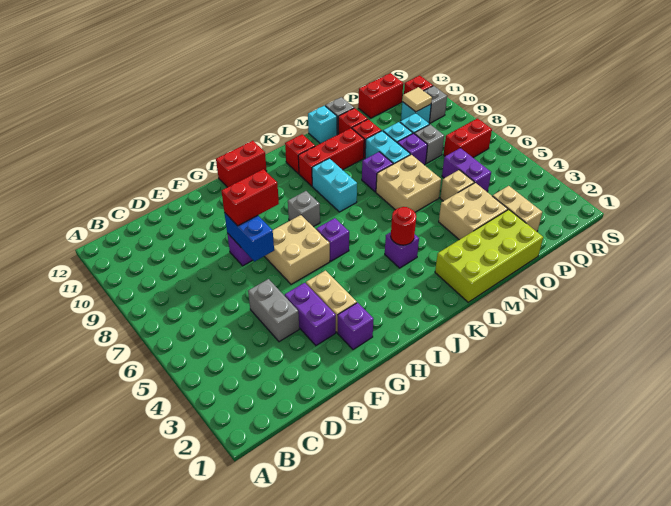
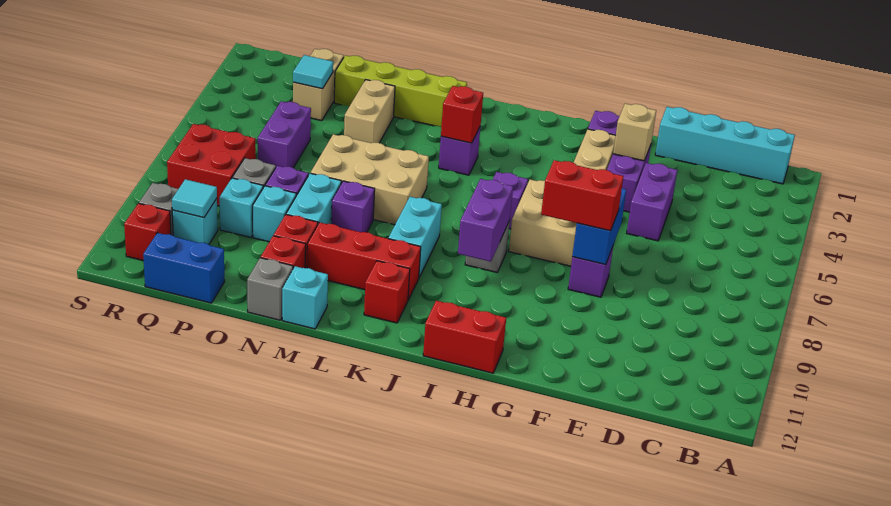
none -> cyan 1x4 brick [655,107,795,184]
grey 1x2 brick [248,279,299,342] -> purple 1x2 brick [627,163,677,241]
none -> purple 1x2 brick [458,179,513,262]
red 1x1 round brick [391,207,416,245] -> red 1x1 brick [441,86,483,143]
lime 2x4 brick [435,210,543,302] -> lime 1x4 brick [334,55,467,127]
tan 2x2 brick [376,155,441,212] -> tan 2x3 brick [311,134,429,225]
tan 2x2 brick [439,183,508,240] -> tan 1x2 brick [344,80,395,143]
tan 1x1 brick [440,170,474,201] -> tan 1x1 brick moved to [613,104,656,161]
none -> cyan 1x1 tile [293,55,333,89]
red 1x2 brick [358,73,403,118] -> blue 1x2 brick [143,233,225,303]
red 1x2 brick [444,118,492,157] -> red 2x2 brick [167,124,256,206]
tan 1x1 tile [402,87,432,112] -> cyan 1x1 tile [172,179,217,218]

